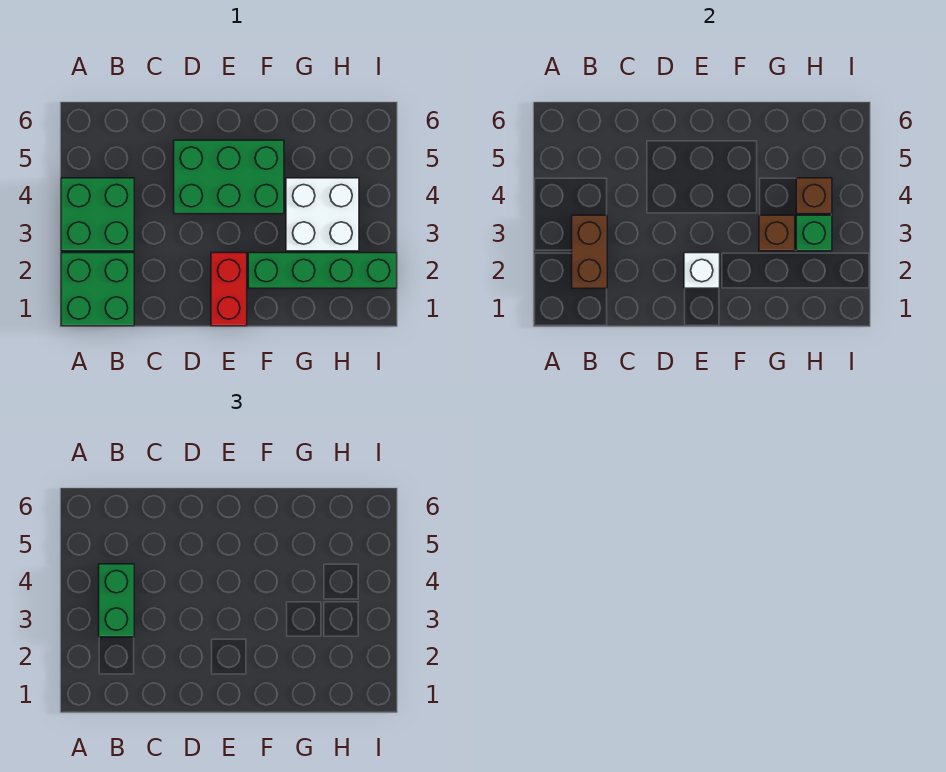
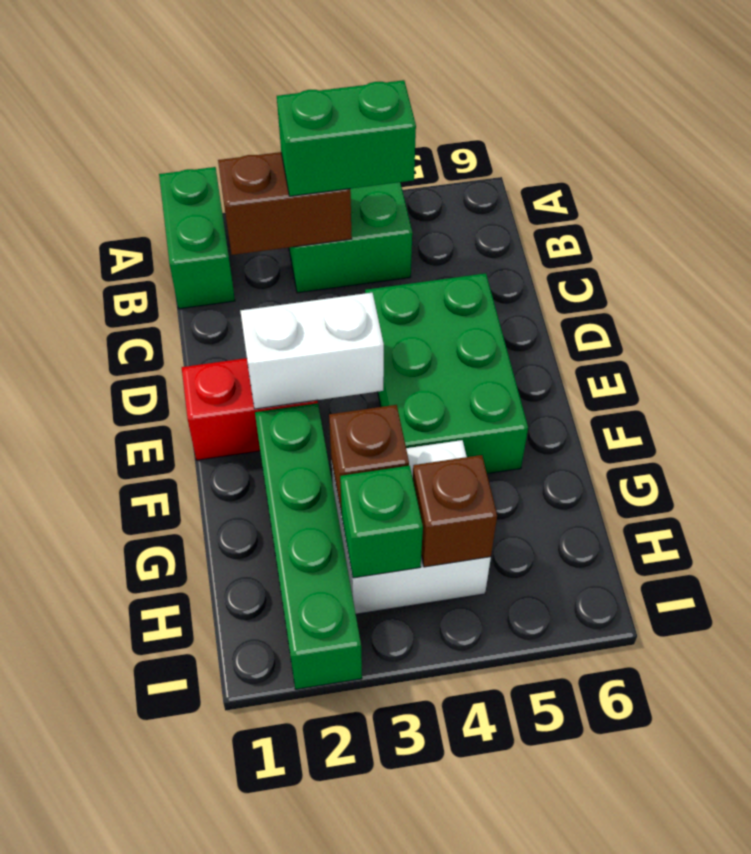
green 2x2 brick [61,253,134,326] -> green 1x2 brick [159,167,235,309]
white 1x1 brick [684,253,720,288] -> white 1x2 brick [240,293,384,409]

